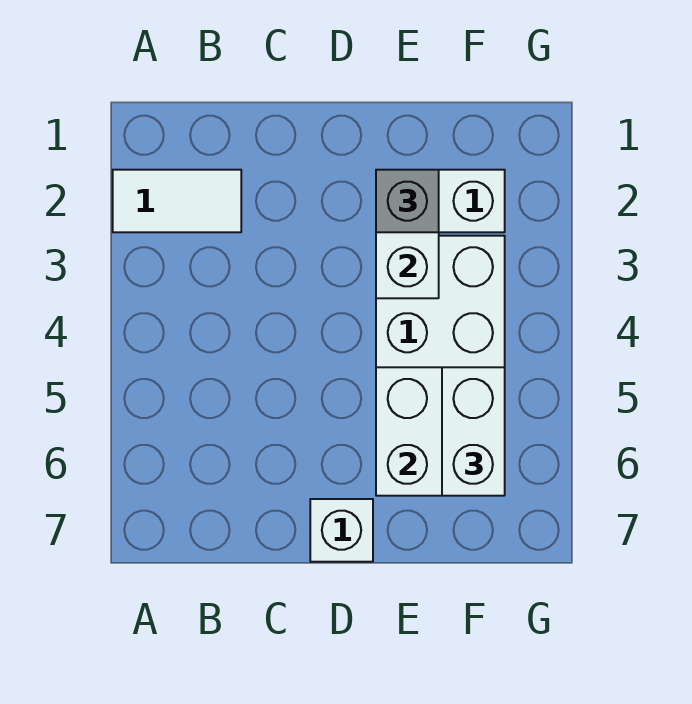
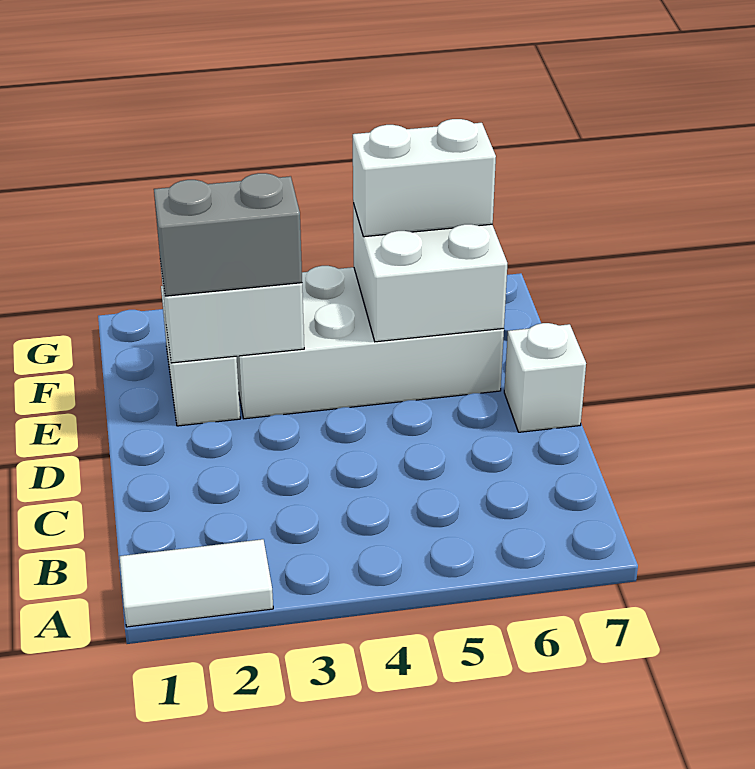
white 1x2 tile [113,170,241,232] -> white 1x2 tile turned to [120,539,273,627]
grey 1x1 brick [376,170,439,232] -> grey 1x2 brick [154,173,302,296]

